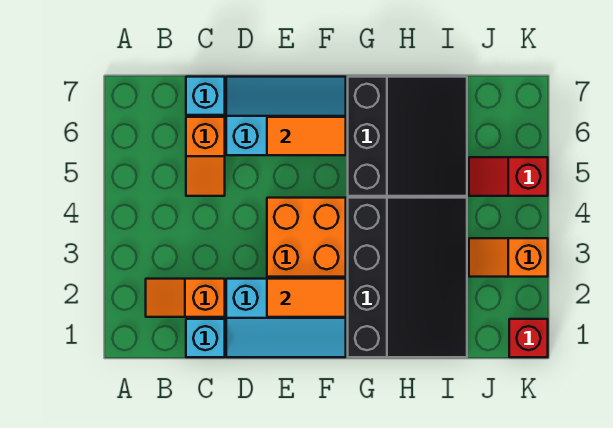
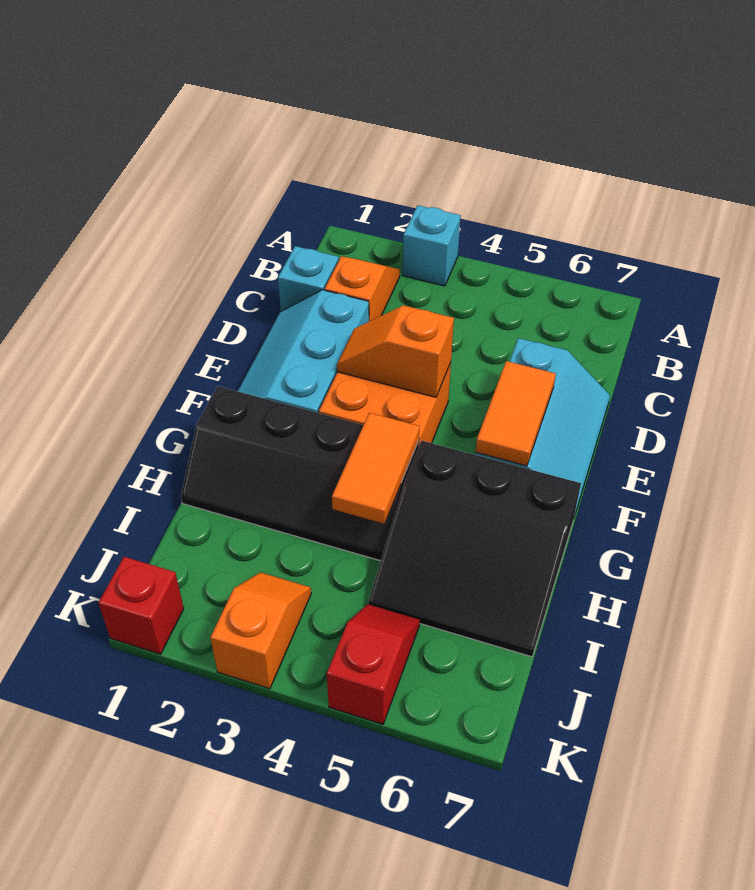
orange 1x2 slope [186,117,225,196] -> orange 1x2 slope moved to [337,305,454,397]
cyan 1x1 brick [186,77,225,115] -> cyan 1x1 brick moved to [403,205,461,286]
orange 1x2 tile [267,279,346,317] -> orange 1x2 tile moved to [332,413,420,524]
black 3x4 slope [348,198,467,357] -> black 2x4 slope [181,386,419,561]

